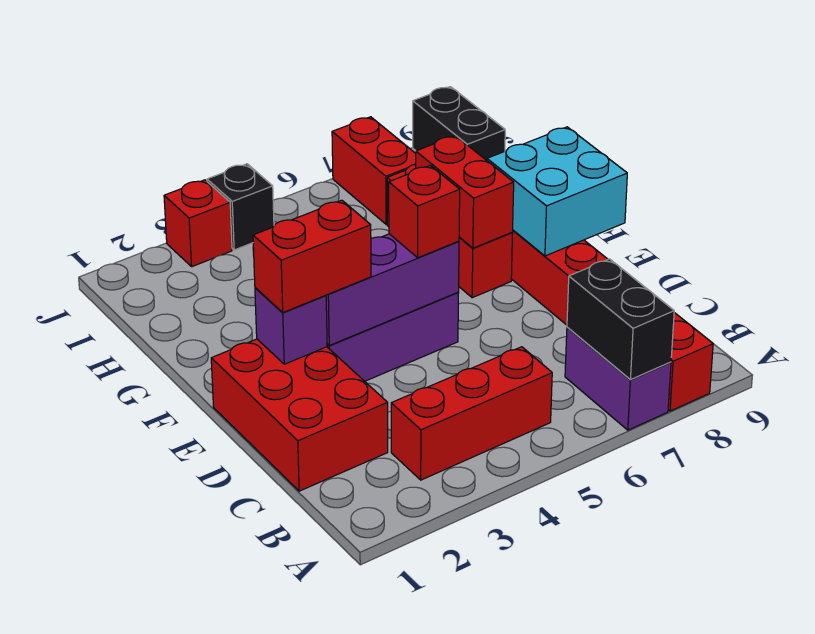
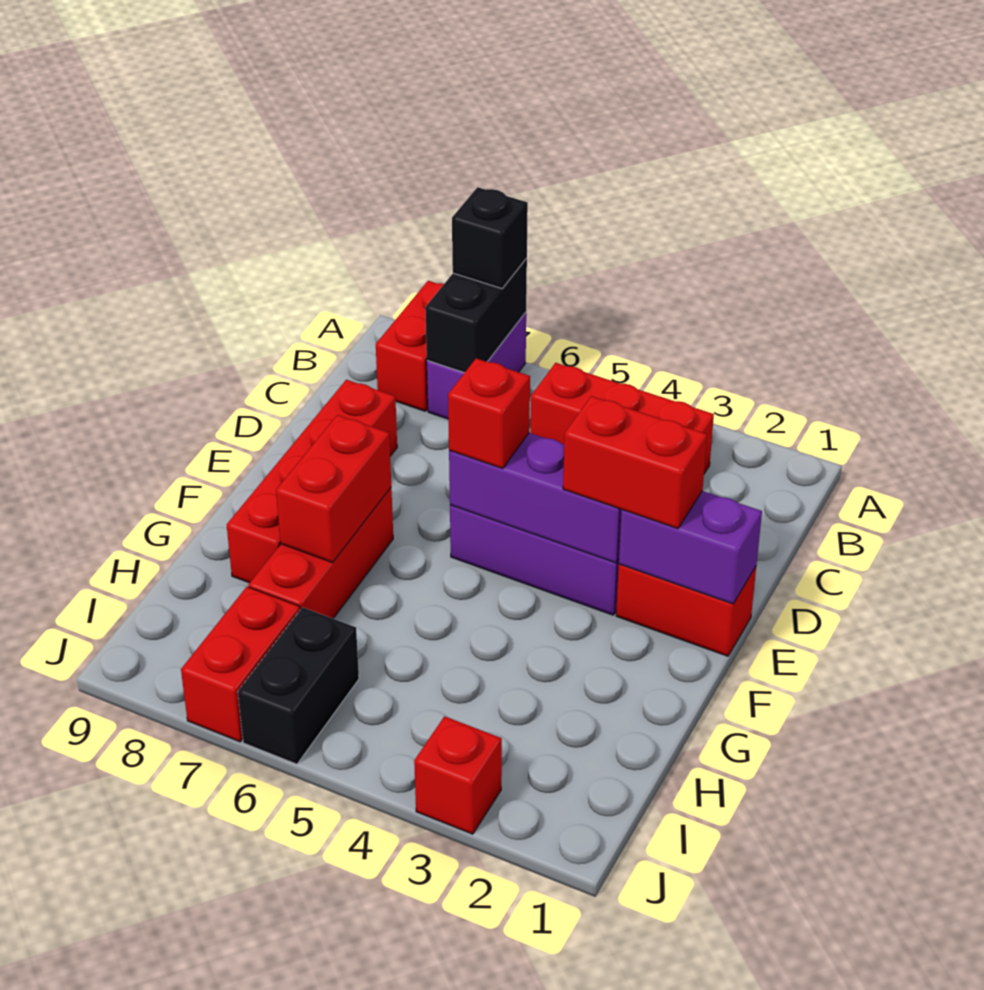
red 2x3 brick [211,339,388,491] -> red 1x2 brick [616,564,756,656]
purple 1x1 brick [255,288,327,364] -> purple 1x2 brick [619,491,762,604]
cyan 2x2 brick [487,127,627,256] -> none
black 1x2 brick [413,87,505,160] -> black 1x2 brick moved to [238,607,359,764]
black 1x1 brick [207,164,274,250] -> black 1x1 brick moved to [452,187,528,289]

